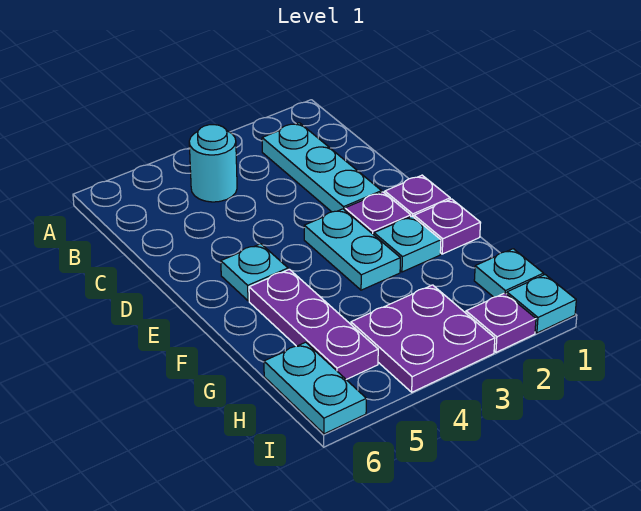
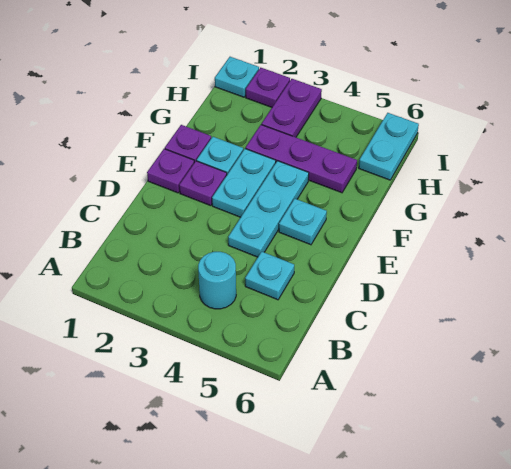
cyan 1x3 plate [262,123,382,212] -> cyan 1x3 plate moved to [228,161,309,257]
purple 1x3 plate [249,269,378,379] -> purple 1x3 plate turned to [246,125,357,193]
cyan 1x1 plate [474,249,544,297] -> cyan 1x1 plate moved to [245,252,294,300]
purple 2x2 plate [351,285,495,392] -> purple 1x2 plate [262,79,322,137]

